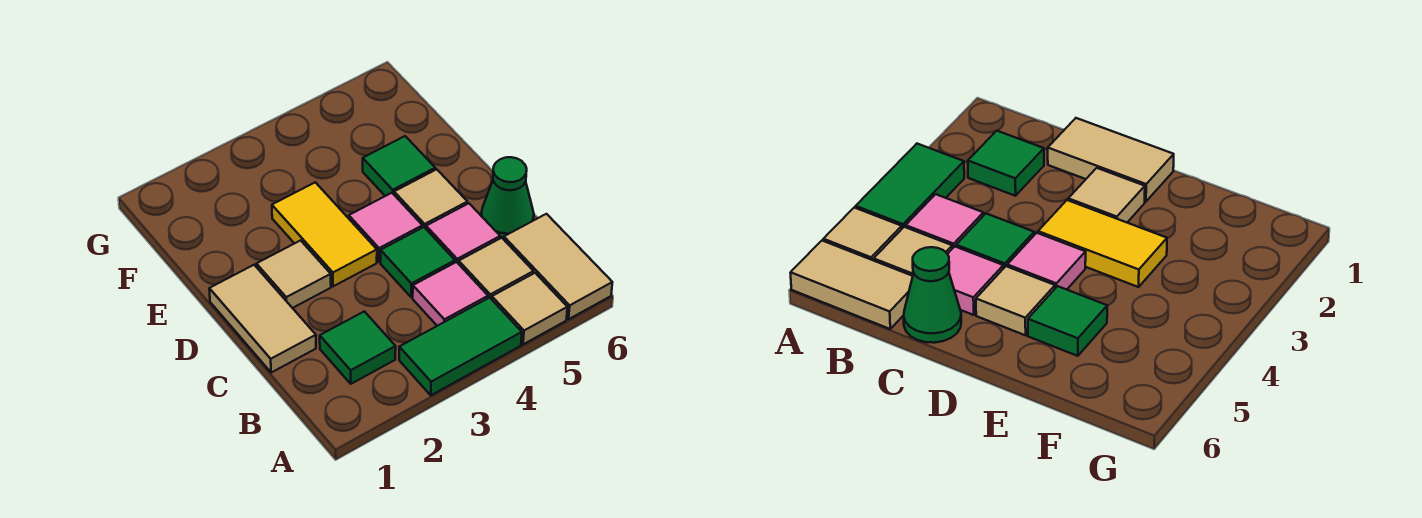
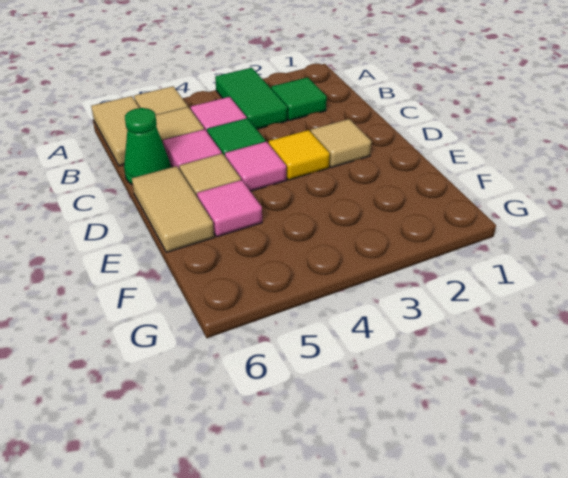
green 1x2 tile [399,298,522,395] -> green 1x2 tile turned to [215,68,287,129]
tan 1x2 tile [209,265,316,373] -> tan 1x2 tile moved to [132,166,214,252]
yellow 1x2 tile [272,182,377,286] -> yellow 1x1 tile [269,130,330,180]
green 1x1 tile [363,136,435,196] -> pink 1x1 tile [197,180,262,237]

